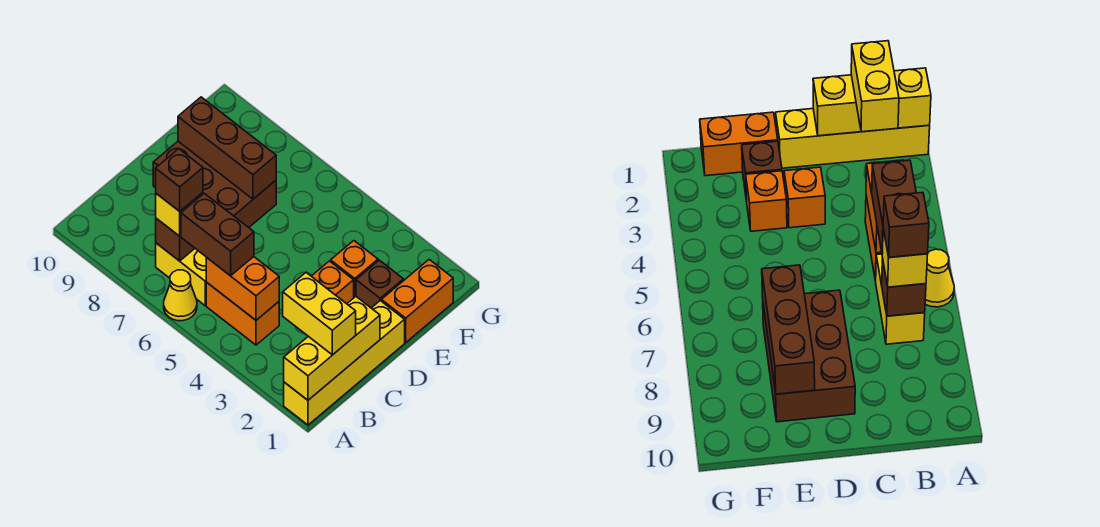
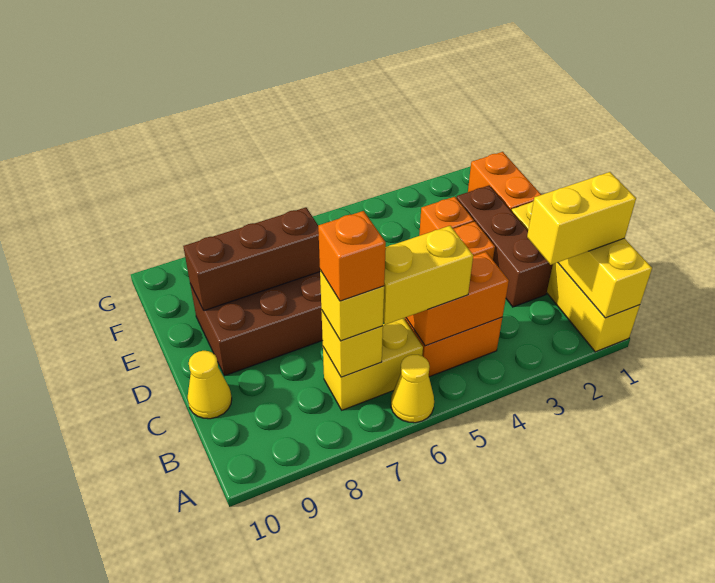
brown 1x2 brick [181,193,254,276] -> yellow 1x2 brick [383,226,473,325]
brown 1x1 brick [156,218,195,261] -> yellow 1x1 brick [321,310,383,377]
brown 1x1 brick [156,149,203,211] -> orange 1x1 brick [318,211,386,301]
none -> yellow 1x1 cone [187,351,232,419]
brown 1x1 brick [356,260,403,308] -> brown 1x3 brick [456,185,553,307]

